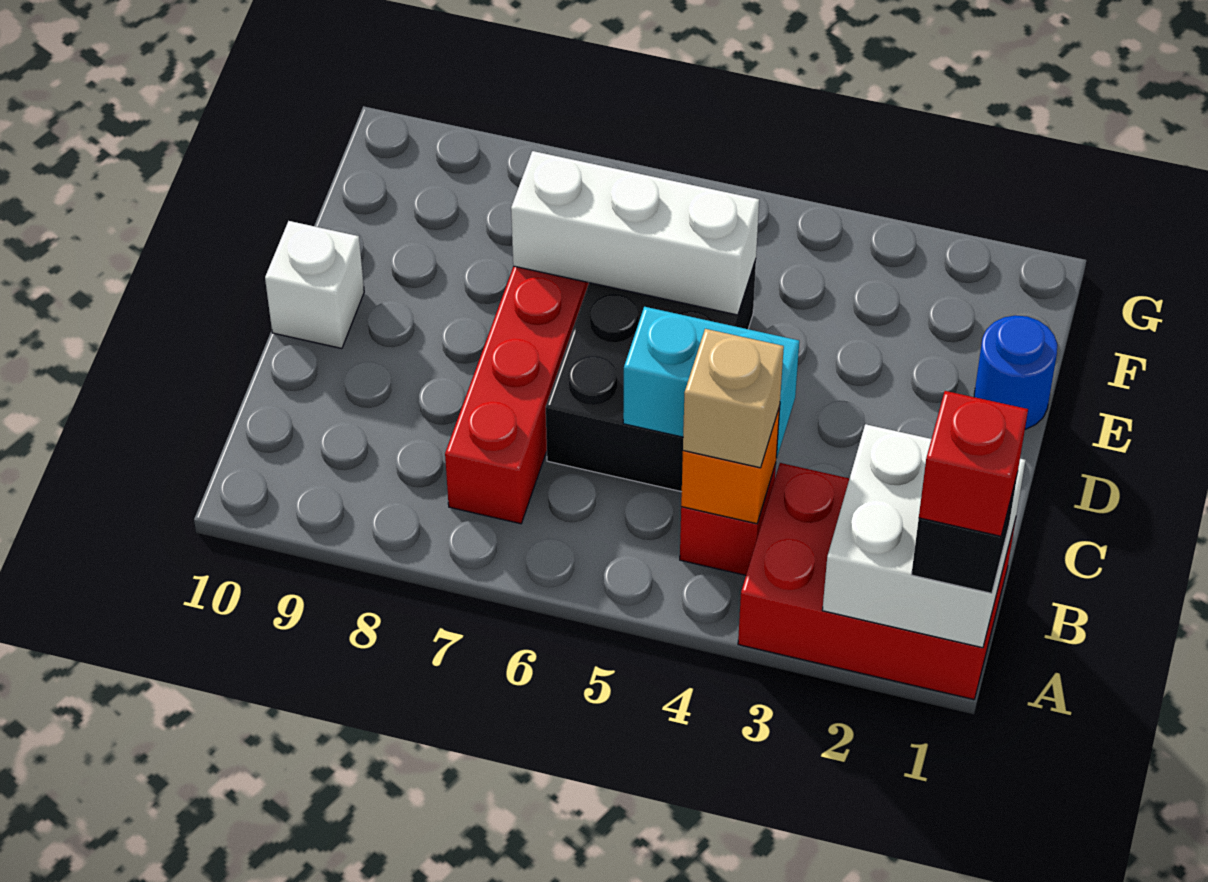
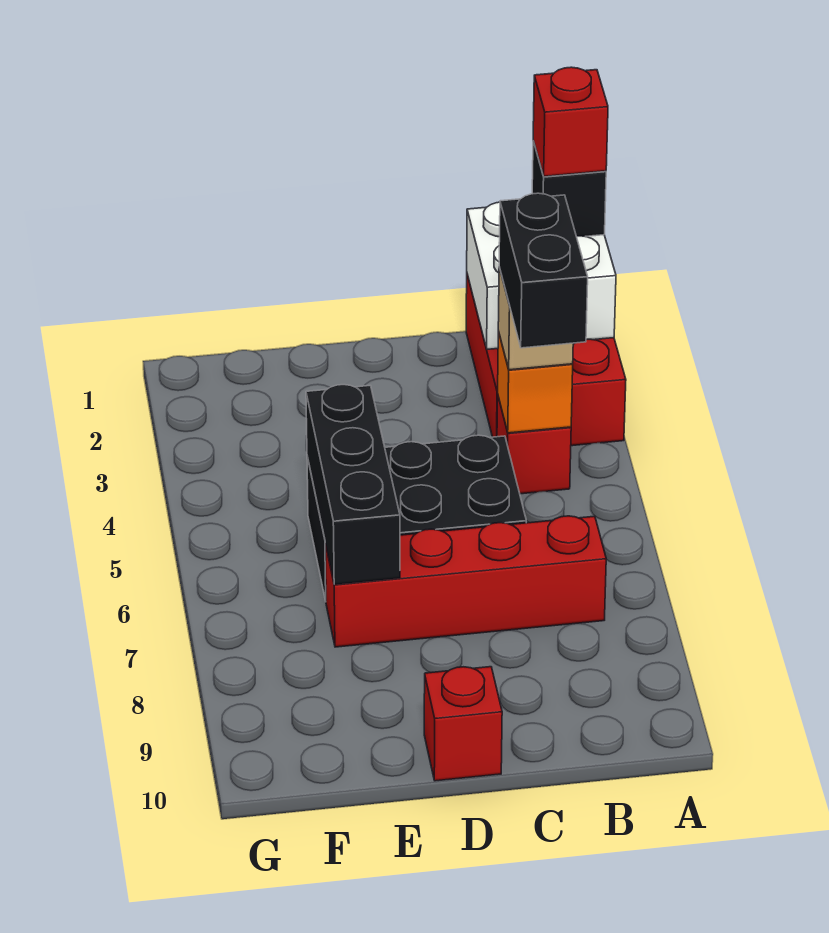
none -> black 1x2 brick [499,193,588,348]
cyan 1x2 brick [623,307,799,458] -> none
white 1x1 brick [265,221,364,349] -> red 1x1 brick [424,667,502,781]
blue 1x1 round brick [974,315,1057,429] -> none
white 1x3 brick [511,151,759,315] -> black 1x3 brick [306,385,400,585]

